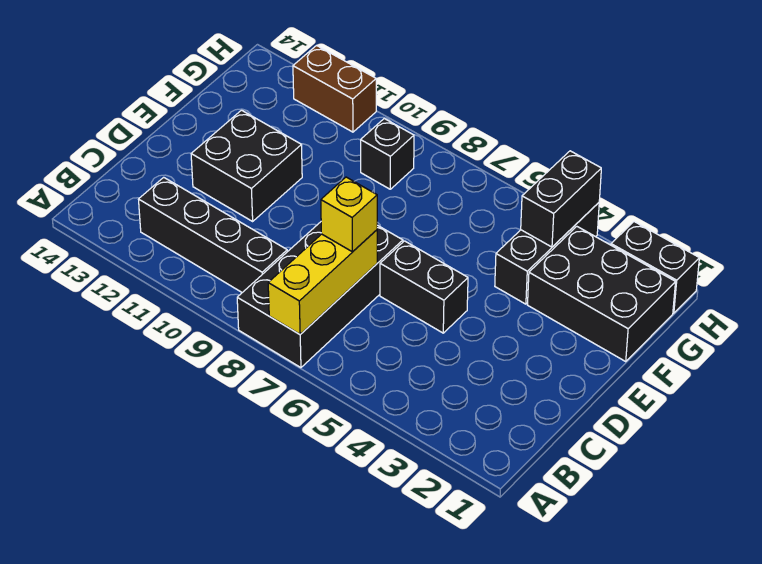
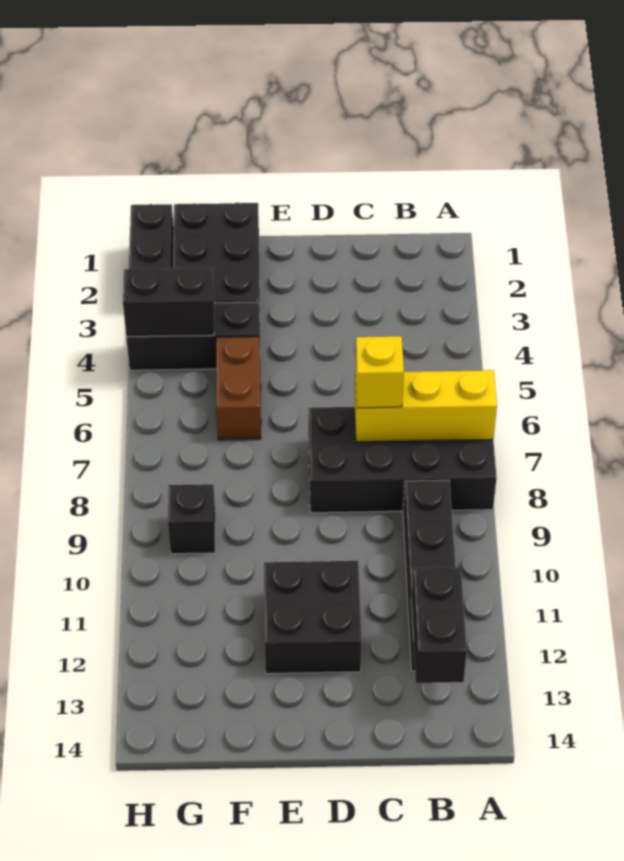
black 1x2 brick [380,241,468,333] -> black 1x2 brick moved to [411,567,467,683]
brown 1x2 brick [293,46,376,132] -> brown 1x2 brick moved to [216,337,261,440]

